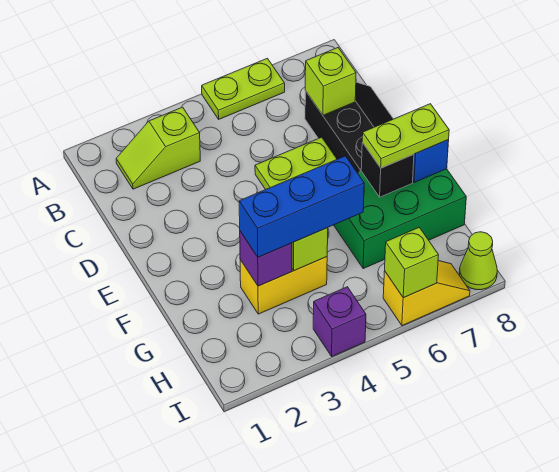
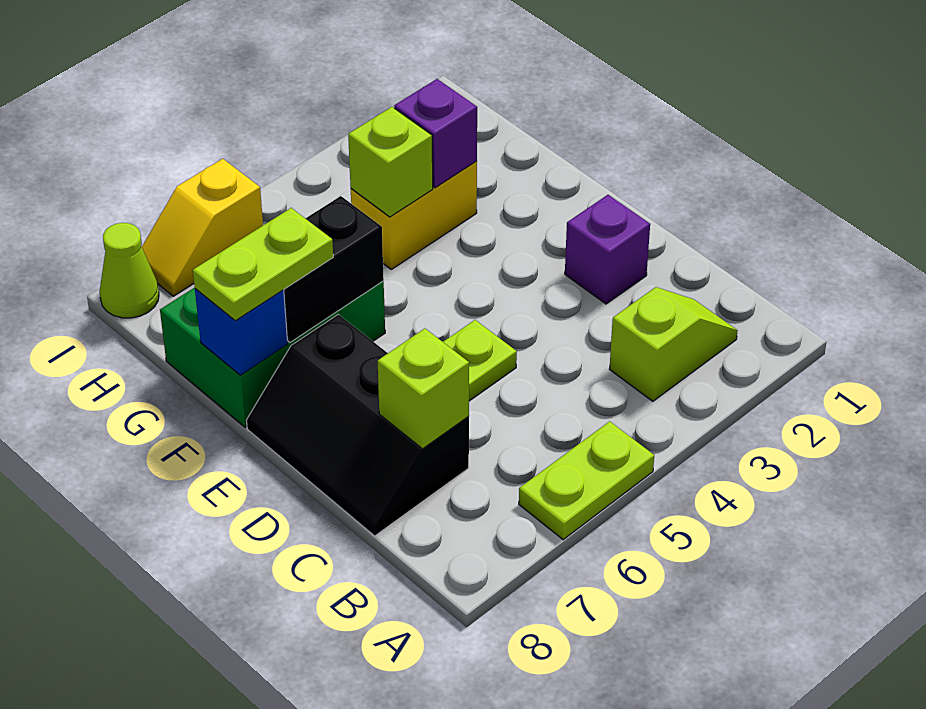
black 1x1 brick [361,143,414,197] -> black 1x2 brick [284,196,384,342]
blue 1x3 brick [239,156,364,257] -> none
purple 1x1 brick [313,287,366,356] -> purple 1x1 brick moved to [565,195,650,304]
lime 1x1 brick [385,227,438,298] -> none

